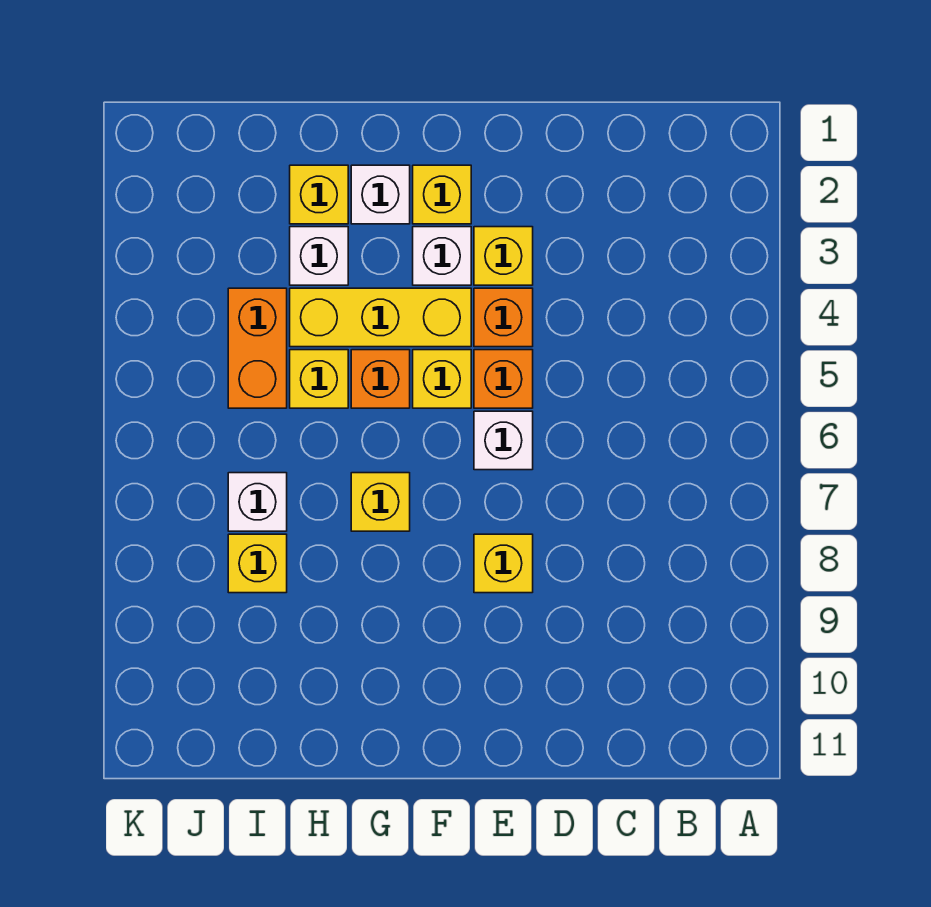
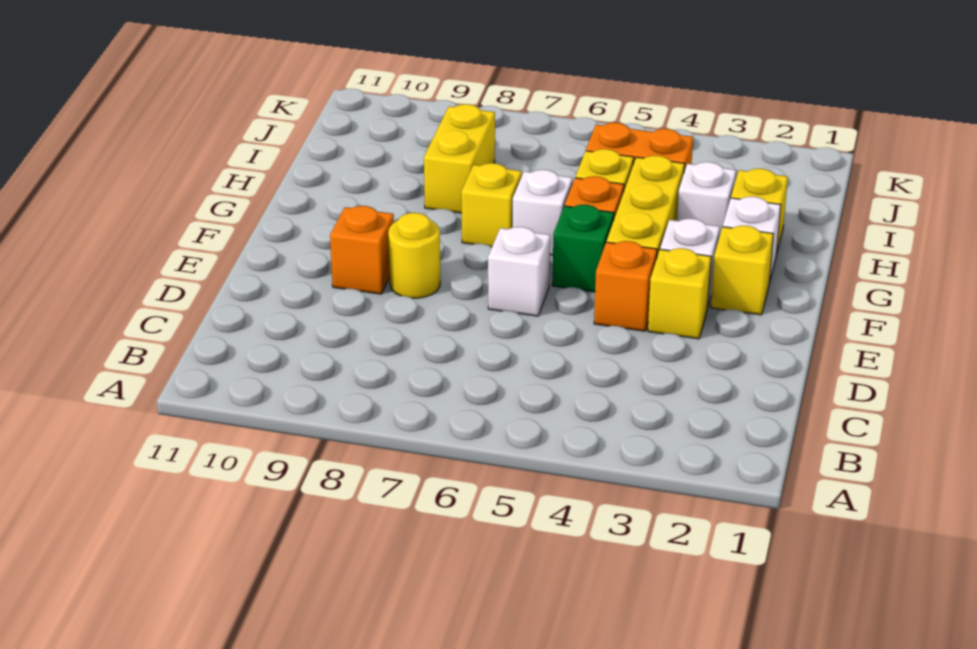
orange 1x1 brick [474,350,533,408] -> orange 1x1 brick moved to [330,206,394,294]
yellow 1x1 brick [474,534,533,593] -> yellow 1x1 round brick [388,213,440,298]
yellow 1x1 brick [413,350,471,408] -> green 1x1 brick [552,205,614,292]
white 1x1 brick [228,473,287,531] -> white 1x1 brick moved to [513,170,573,255]
yellow 1x1 brick [228,534,287,593] -> yellow 1x2 brick [424,104,495,213]

